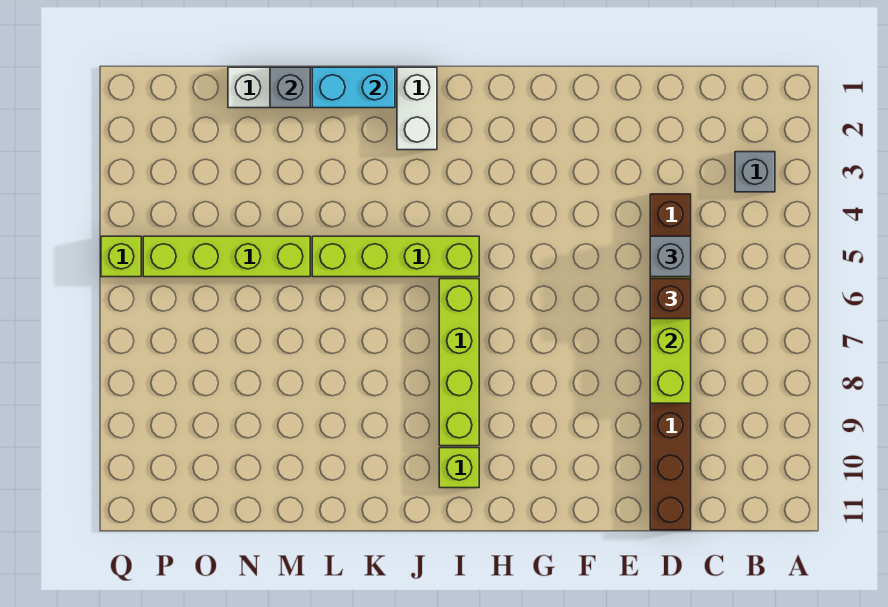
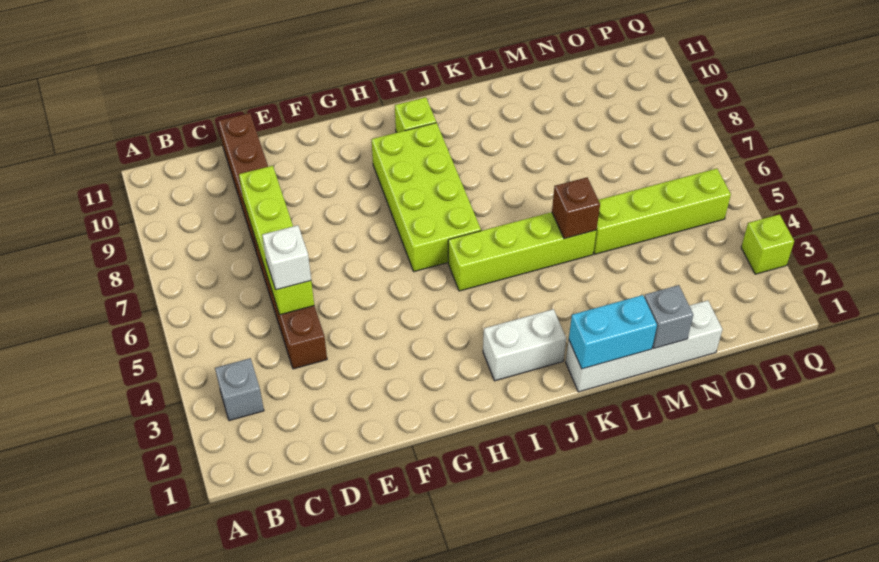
grey 1x1 brick [650,236,691,277] -> white 1x1 brick [262,225,311,290]
brown 1x1 brick [650,279,691,319] -> brown 1x1 brick moved to [552,177,600,239]
lime 1x4 brick [439,279,479,446] -> lime 2x4 brick [372,123,481,272]
white 1x2 brick [397,67,437,150] -> white 1x2 brick turned to [483,309,566,381]
lime 1x1 brick [101,236,141,277] -> lime 1x1 brick moved to [741,214,794,274]

